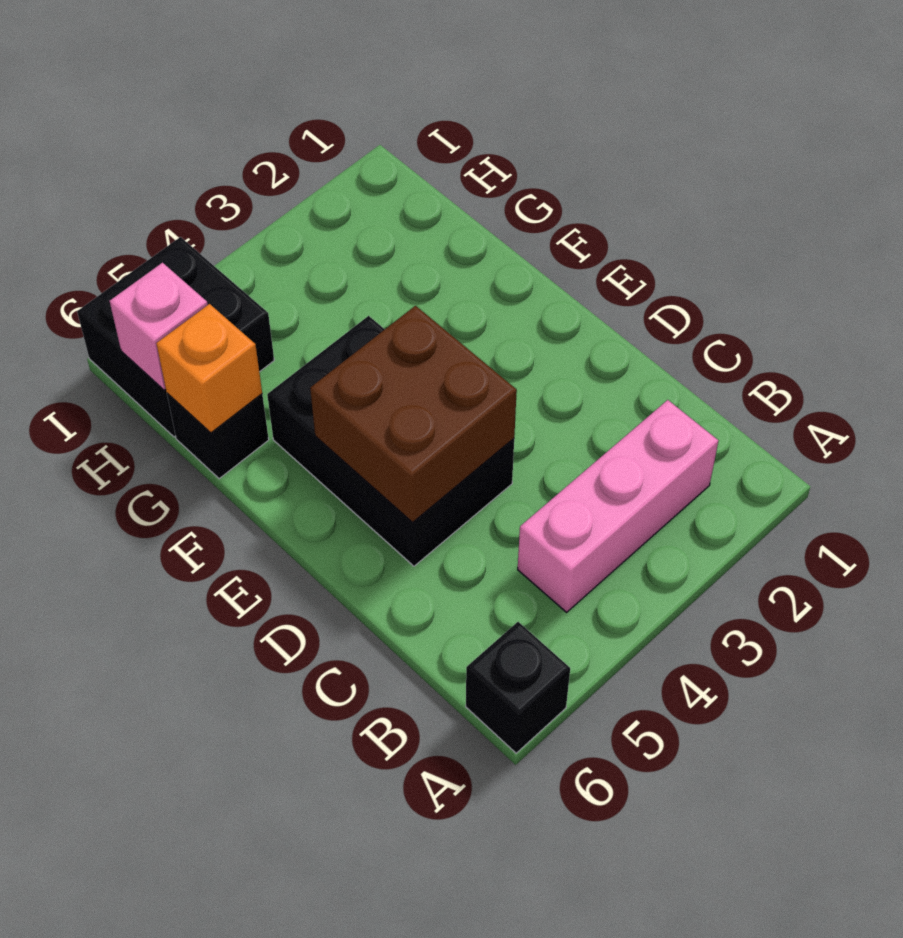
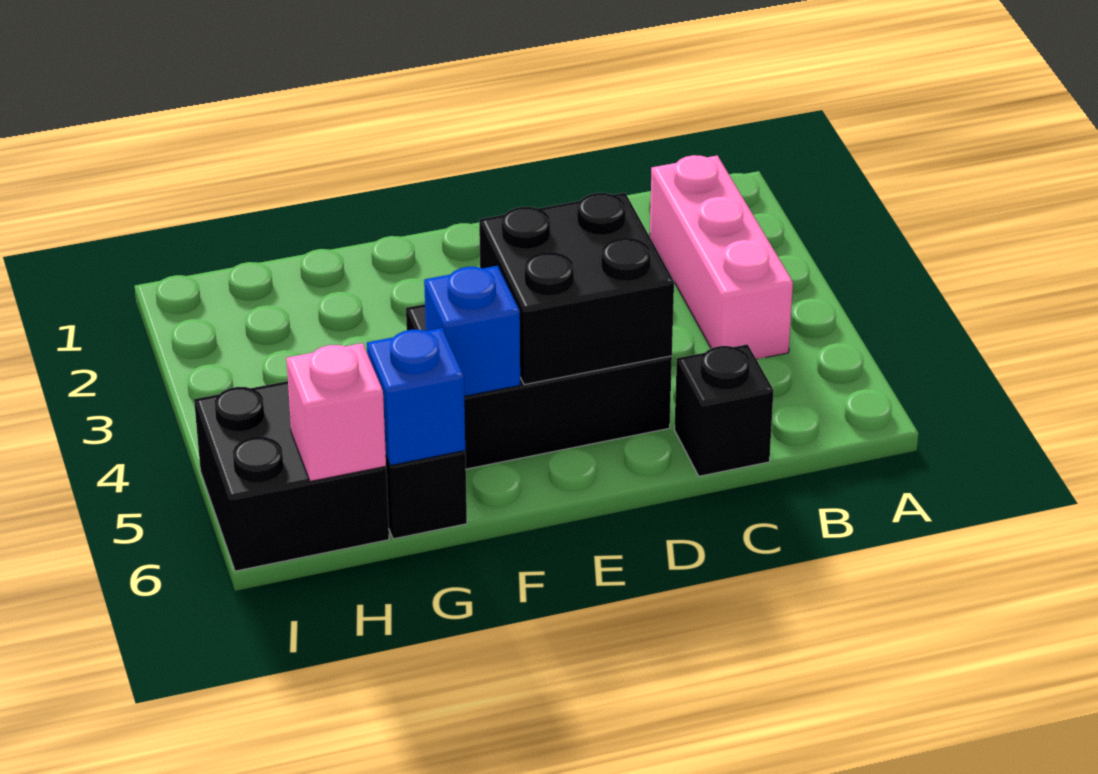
black 1x1 brick [466,622,570,753] -> black 1x1 brick moved to [674,344,774,476]
brown 2x2 brick [310,306,517,523] -> black 2x2 brick [479,193,674,385]
none -> blue 1x1 brick [424,266,520,396]
orange 1x1 brick [156,304,262,433] -> blue 1x1 brick [367,328,465,465]

